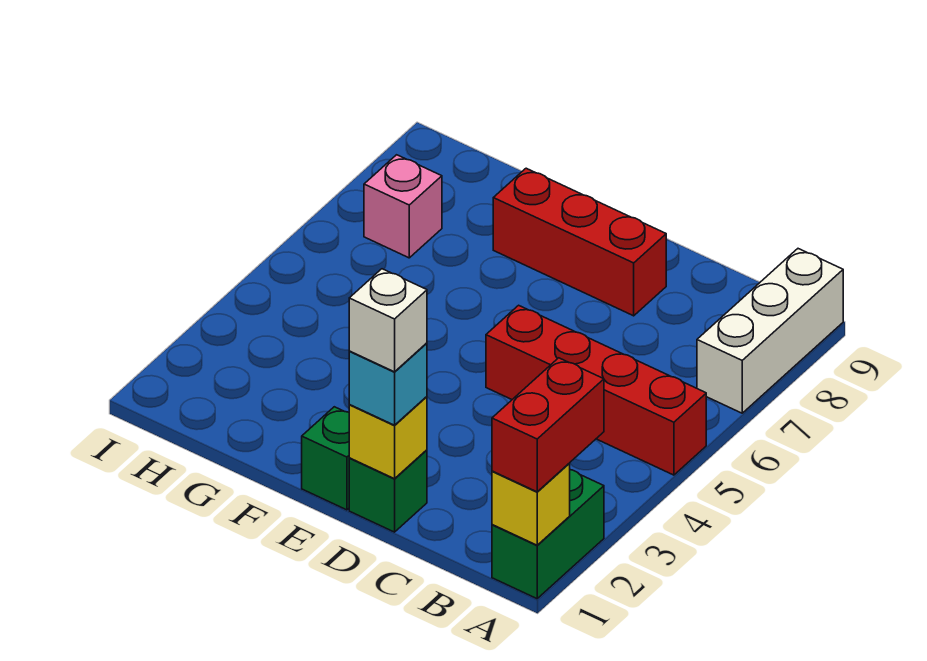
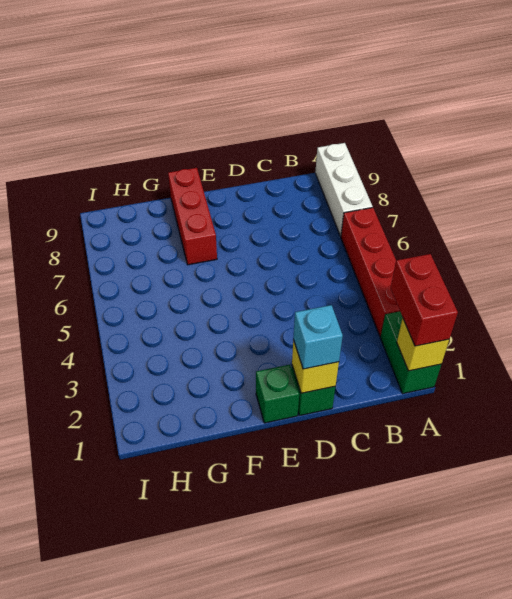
red 1x4 brick [486,305,706,475] -> red 1x4 brick turned to [341,207,400,337]
white 1x1 brick [349,269,427,372] -> none
red 1x3 brick [493,168,666,316] -> red 1x3 brick turned to [168,168,217,265]
pink 1x1 brick [364,155,442,258] -> none

